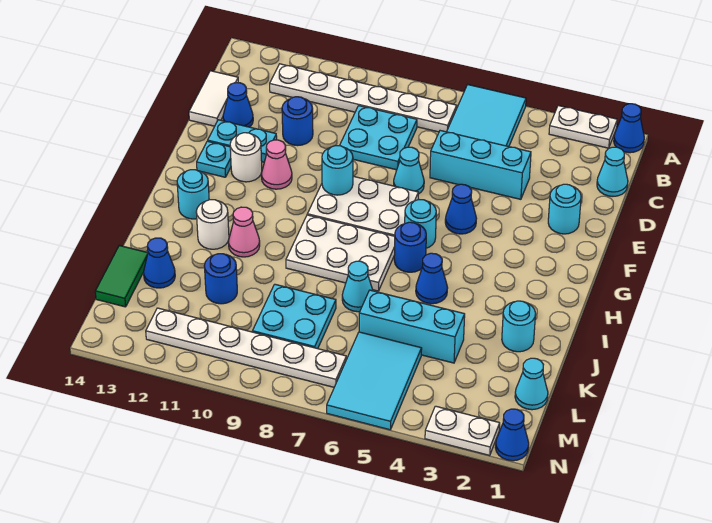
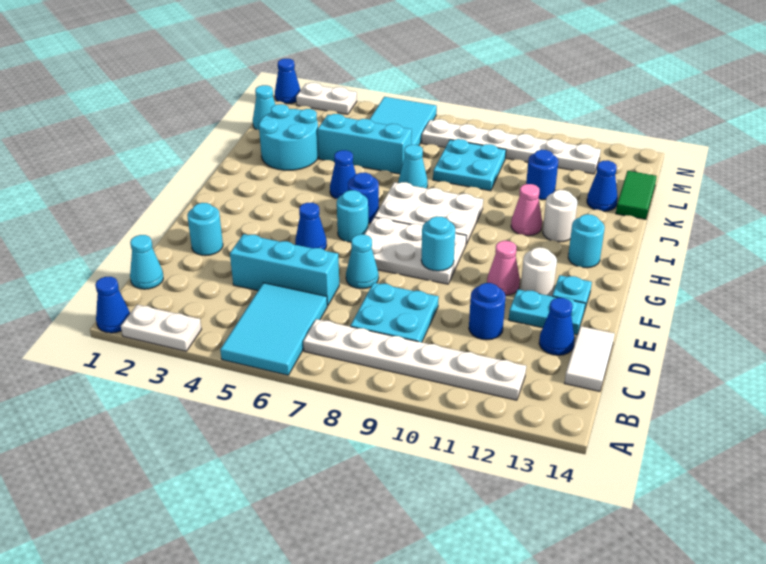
cyan 1x1 round brick [502,301,536,352] -> cyan 2x2 round brick [259,104,319,170]

